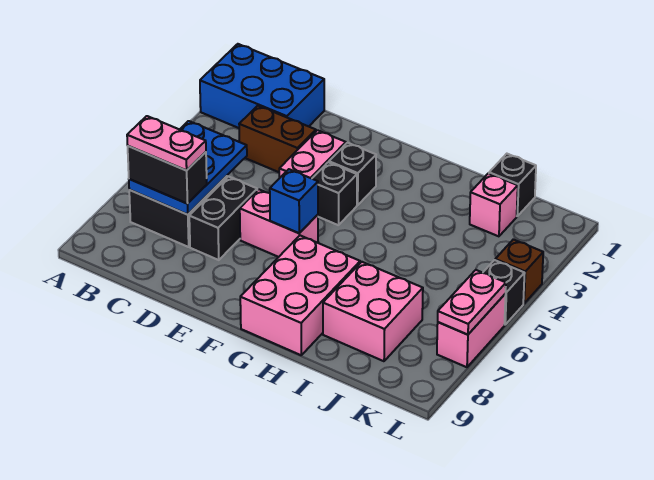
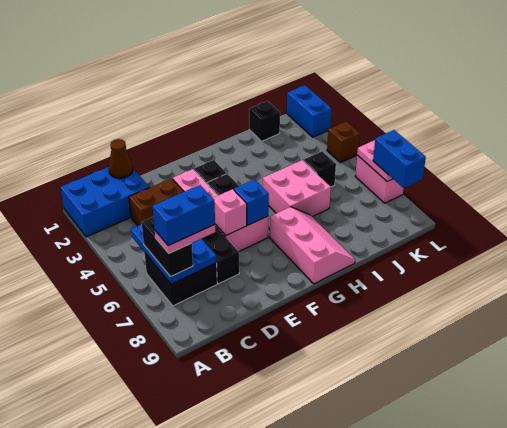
black 1x2 brick [128,146,207,204] -> black 1x2 brick turned to [142,217,193,277]
none -> blue 1x2 brick [153,185,215,246]
none -> brown 1x1 cone [109,139,133,178]
pink 2x3 brick [240,236,360,355] -> pink 2x3 slope [270,207,355,284]
pink 2x2 brick [323,262,423,361] -> pink 2x2 brick moved to [263,160,331,217]
pink 1x1 brick [470,173,518,236] -> pink 1x1 brick moved to [213,189,247,235]
none -> blue 1x2 brick [287,85,332,137]
black 1x1 brick [483,260,525,325] -> black 1x1 brick moved to [303,151,336,187]
none -> blue 1x2 brick [373,130,426,188]

